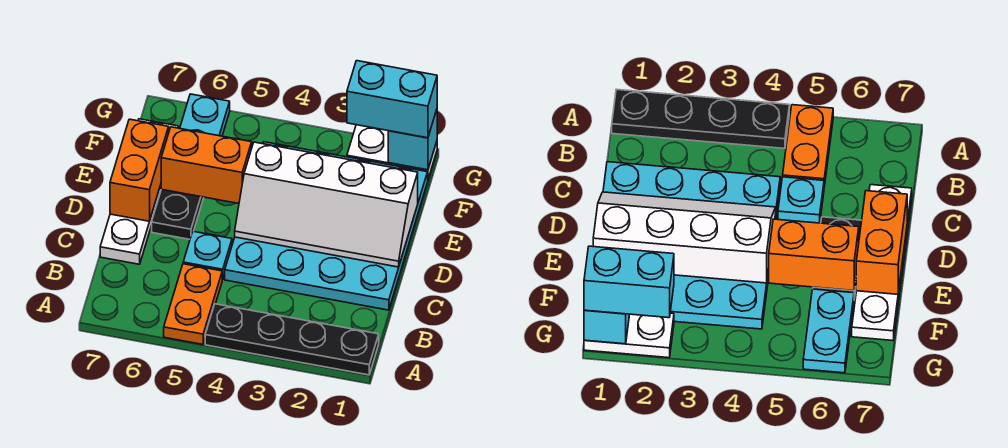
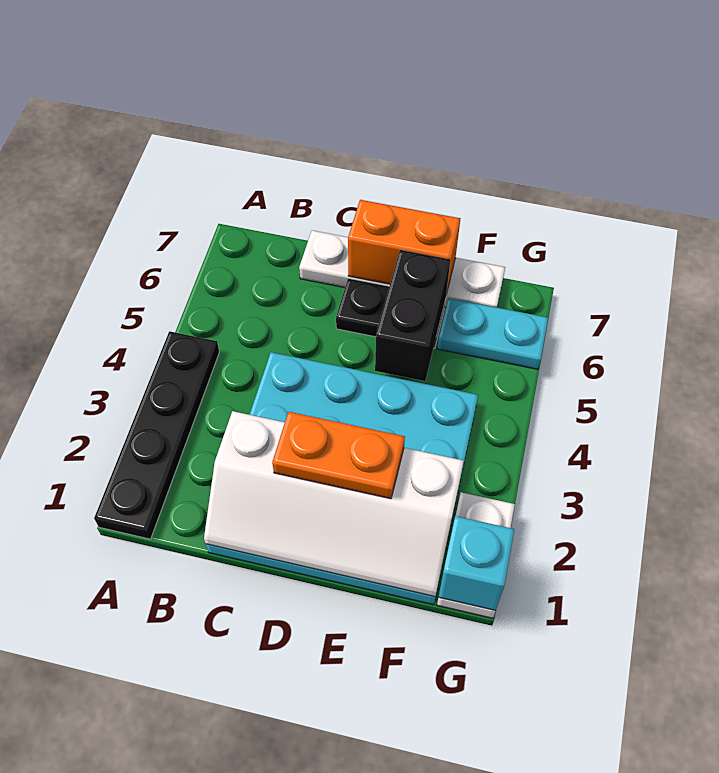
orange 1x2 plate [164,264,223,344] -> orange 1x2 plate moved to [272,412,405,499]
cyan 1x1 plate [183,231,232,279] -> none
white 2x4 slope [235,142,418,267] -> white 2x4 slope turned to [204,411,464,597]
orange 1x2 brick [161,127,252,204] -> black 1x2 brick [375,250,450,381]
cyan 1x2 brick [347,61,437,138] -> none

